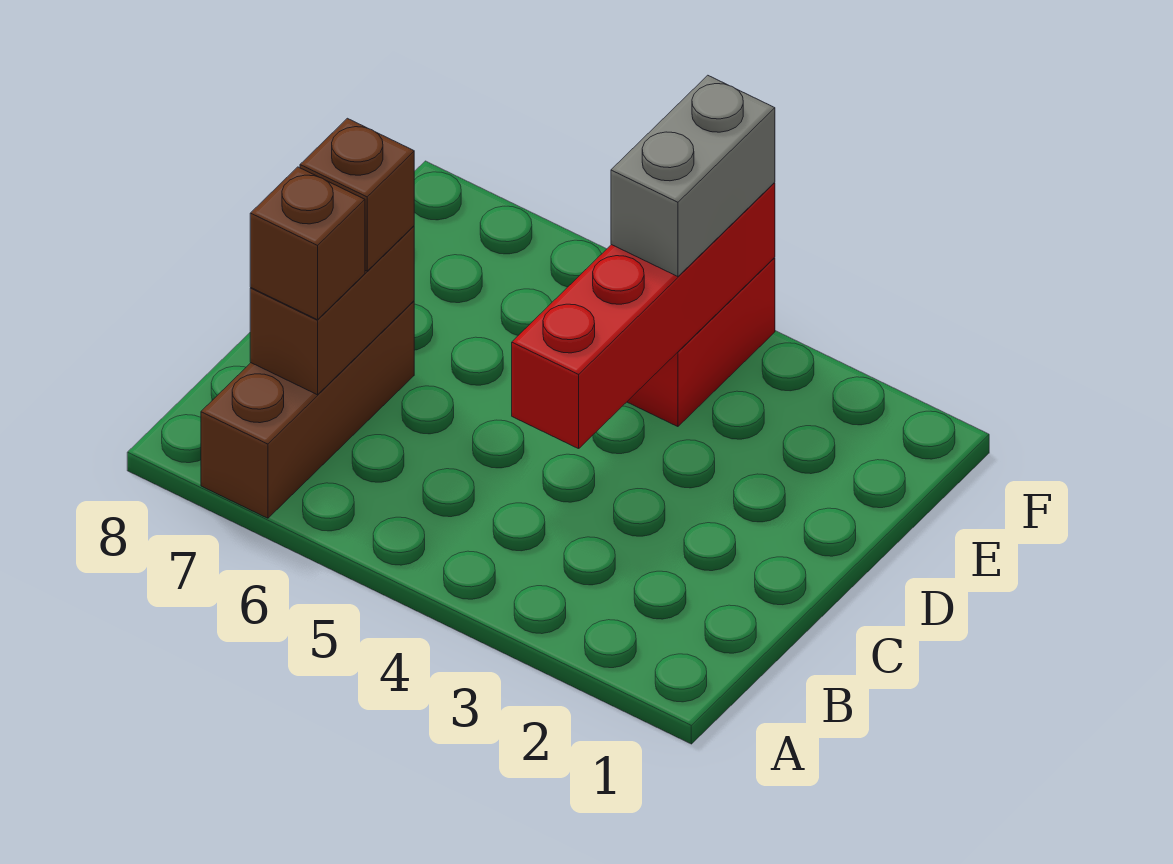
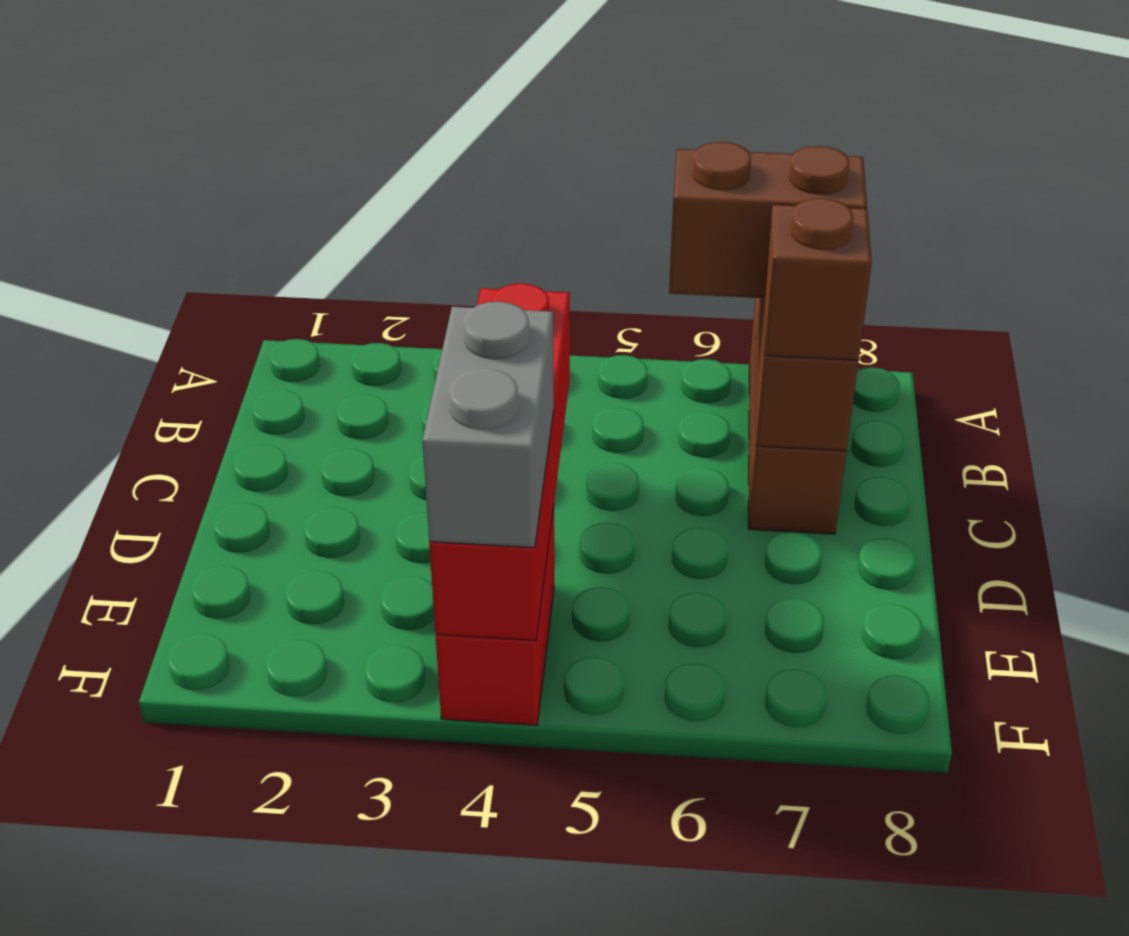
brown 1x1 brick [250,167,365,320] -> brown 1x2 brick [669,142,867,298]

